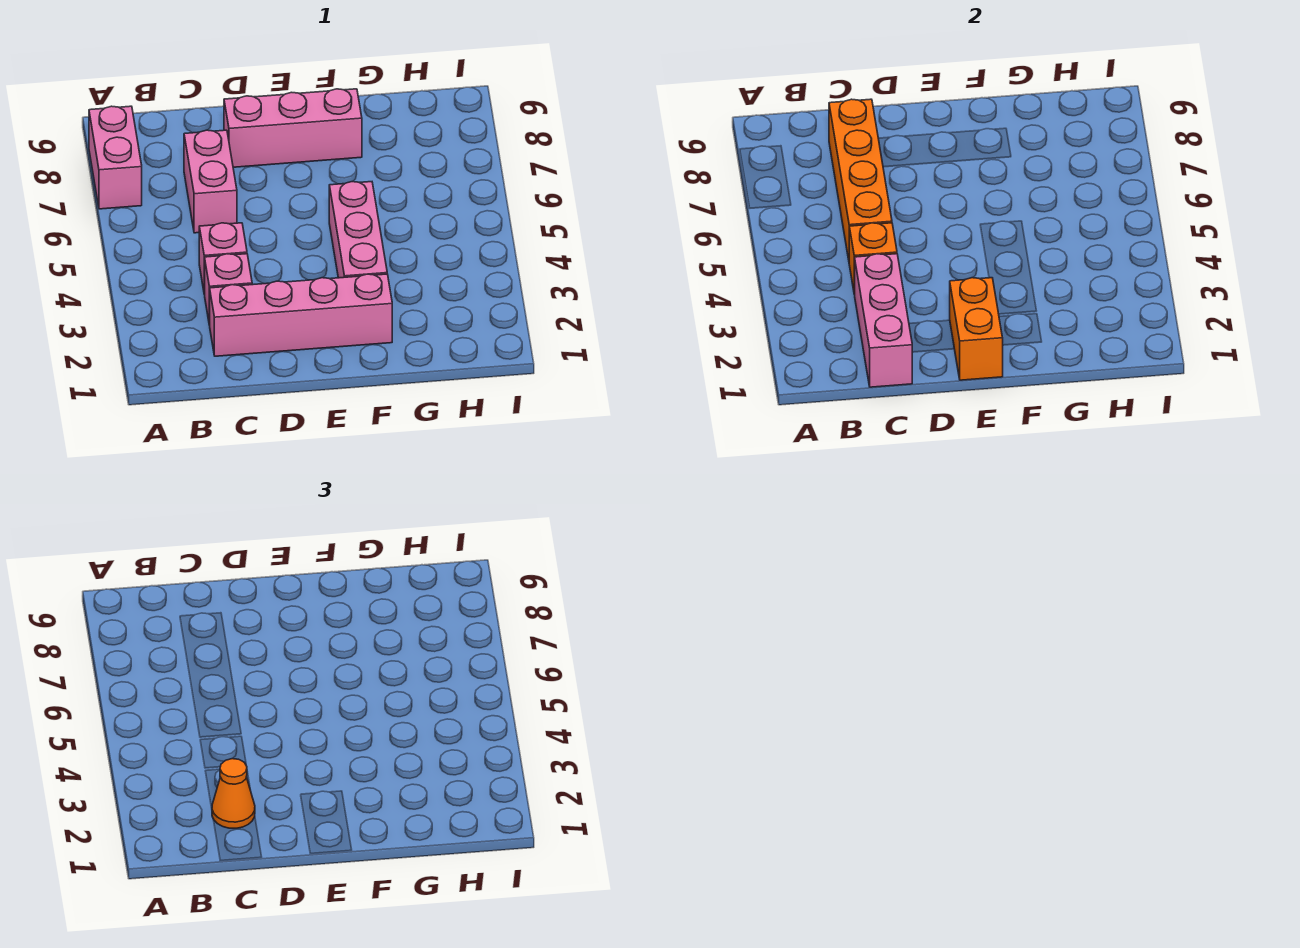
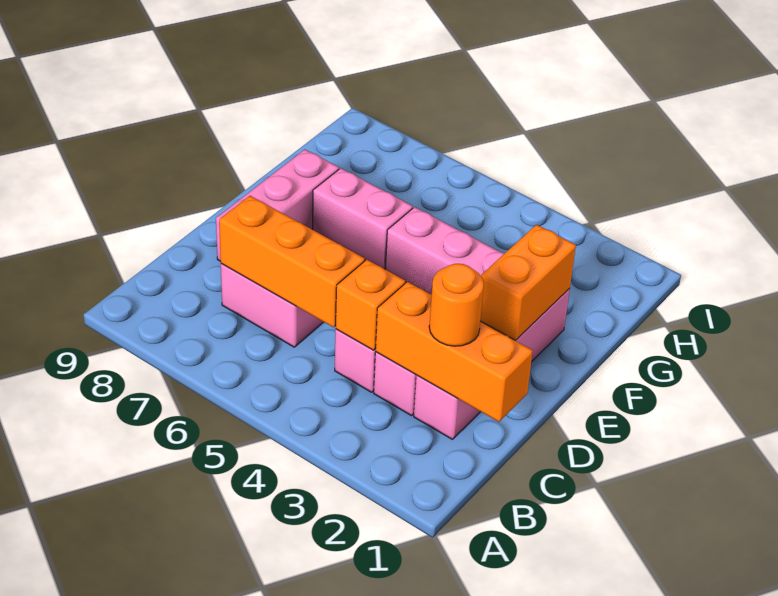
pink 1x2 brick [89,106,142,209] -> pink 1x2 brick moved to [312,168,413,269]
pink 1x3 brick [855,254,912,387] -> orange 1x3 brick [376,282,533,422]
orange 1x1 cone [212,759,255,828] -> orange 1x1 round brick [429,264,484,346]
orange 1x4 brick [829,99,892,260] -> orange 1x3 brick [219,196,365,327]
orange 1x2 brick [950,278,1003,380] -> orange 1x2 brick turned to [480,225,576,340]

